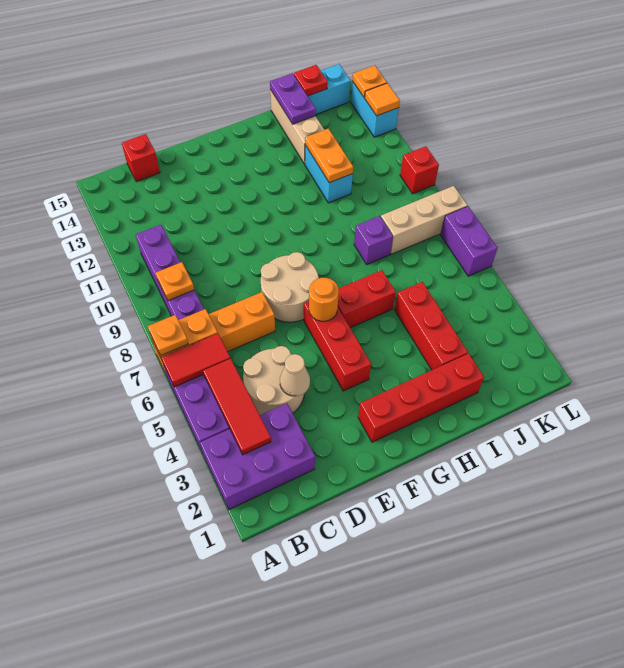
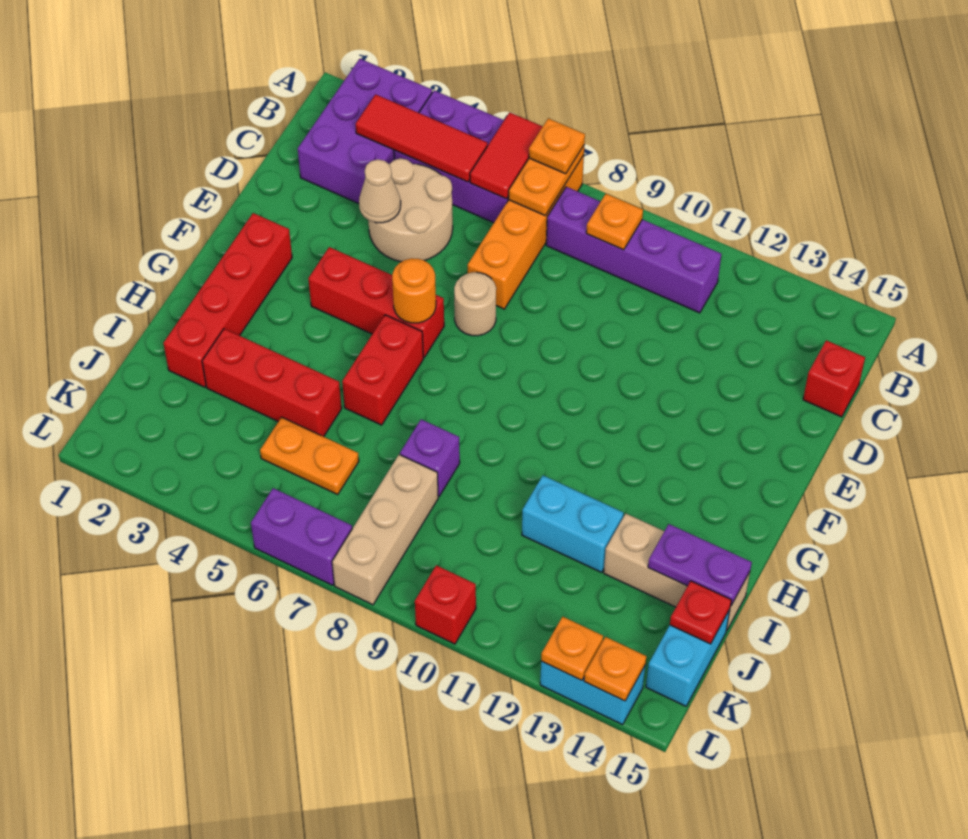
tan 2x2 round brick [261,252,319,322] -> tan 1x1 round brick [454,272,496,336]
orange 1x2 plate [305,129,353,183] -> orange 1x2 plate moved to [260,417,359,494]
orange 1x1 tile [365,83,400,116] -> orange 1x1 plate [541,617,603,680]

